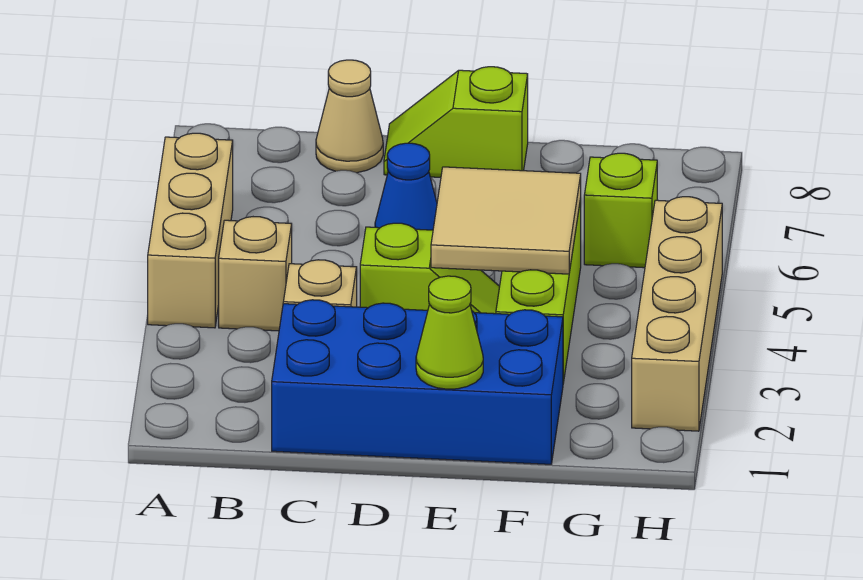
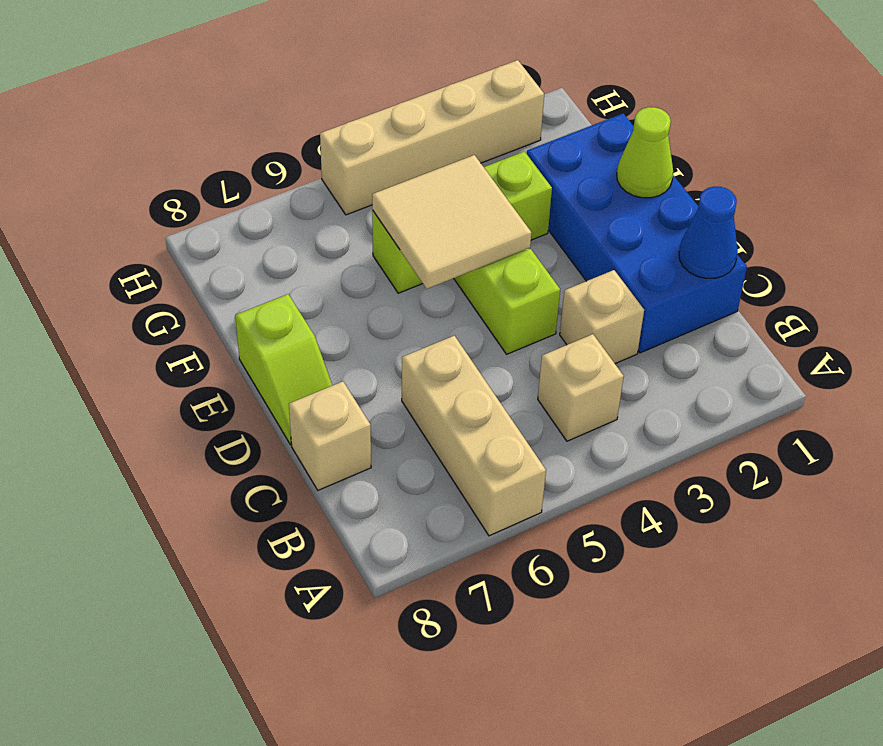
tan 1x3 brick [148,133,233,328] -> tan 1x3 brick turned to [402,336,546,536]
tan 1x1 cone [316,60,383,173] -> tan 1x1 brick [289,381,371,490]
blue 1x1 cone [375,143,437,230] -> blue 1x1 cone moved to [679,186,738,278]
lime 1x1 brick [584,153,657,268] -> none

